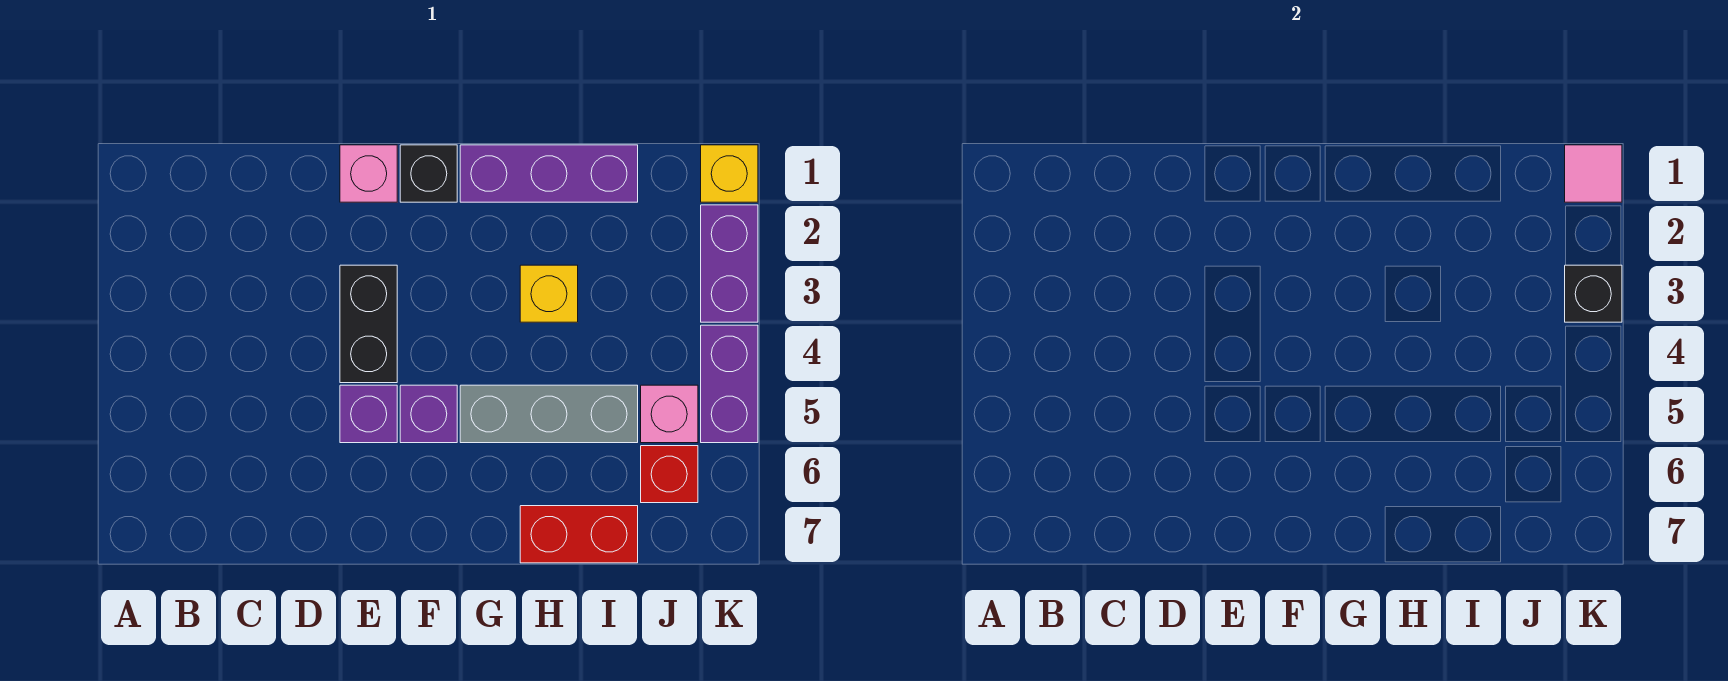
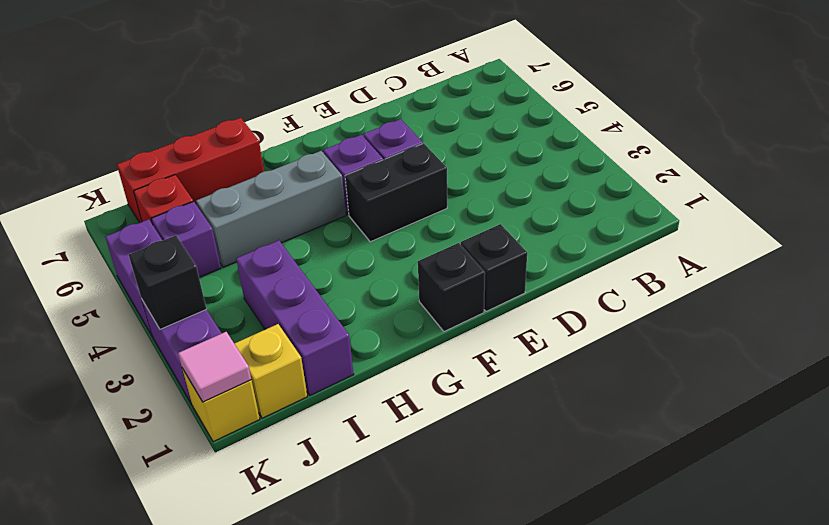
pink 1x1 brick [340,145,397,202] -> black 1x1 brick [461,224,527,311]
black 1x2 brick [340,265,397,383] -> black 1x2 brick turned to [345,143,447,242]
purple 1x3 brick [460,145,638,202] -> purple 1x3 brick turned to [236,240,354,395]
yellow 1x1 brick [520,265,578,322] -> yellow 1x1 brick moved to [234,324,307,418]
red 1x2 brick [520,506,638,563] -> red 1x3 brick [117,118,264,223]
pink 1x1 brick [641,385,698,443] -> purple 1x1 brick [151,201,221,278]

